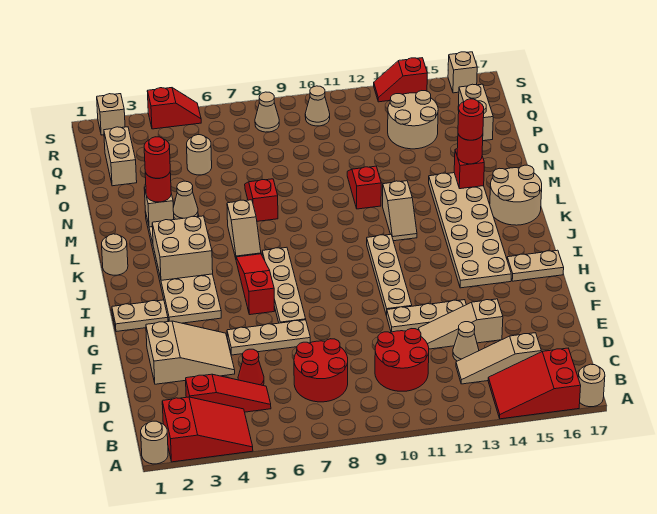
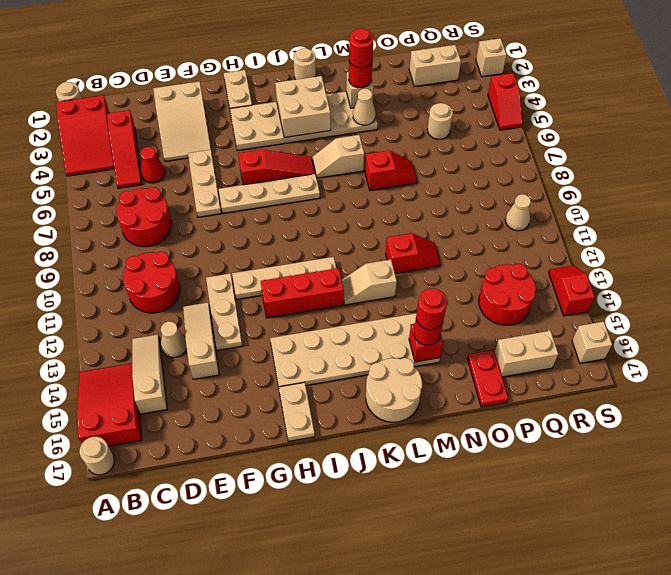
none -> red 1x3 brick [261,268,344,318]
none -> red 1x2 plate [467,350,508,407]
tan 2x2 round brick [388,91,438,149] -> red 2x2 round brick [479,264,536,325]
tan 1x1 cone [255,92,279,132] -> none

